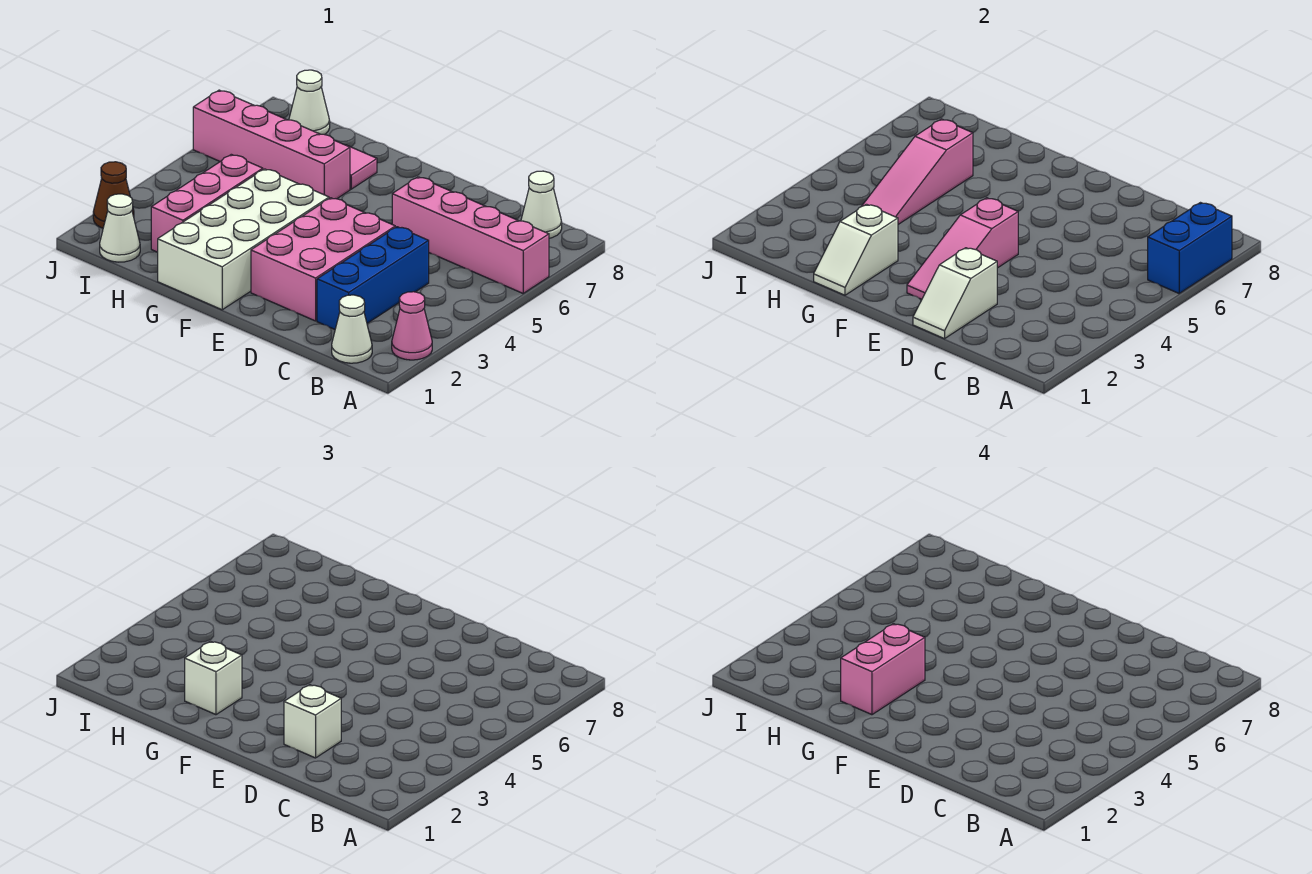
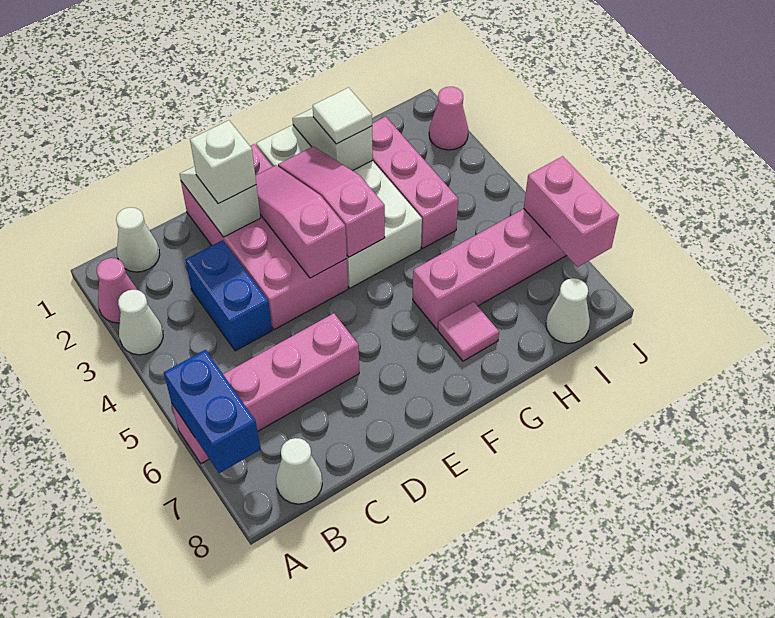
blue 1x3 brick [317,227,429,329] -> blue 1x2 brick [185,240,272,351]
pink 2x3 brick [251,198,395,321] -> pink 2x4 brick [181,144,348,330]
white 1x1 brick [185,641,242,715] -> white 1x1 tile [313,88,372,144]
pink 1x2 brick [841,624,925,715] -> pink 1x2 brick moved to [524,156,619,267]
pink 1x3 slope [862,119,973,224] -> pink 1x3 slope moved to [278,146,385,257]
white 1x1 cone [100,194,140,262] -> white 1x1 cone moved to [118,290,163,355]
brown 1x1 cone [93,162,134,228] -> pink 1x1 cone [429,87,468,150]

